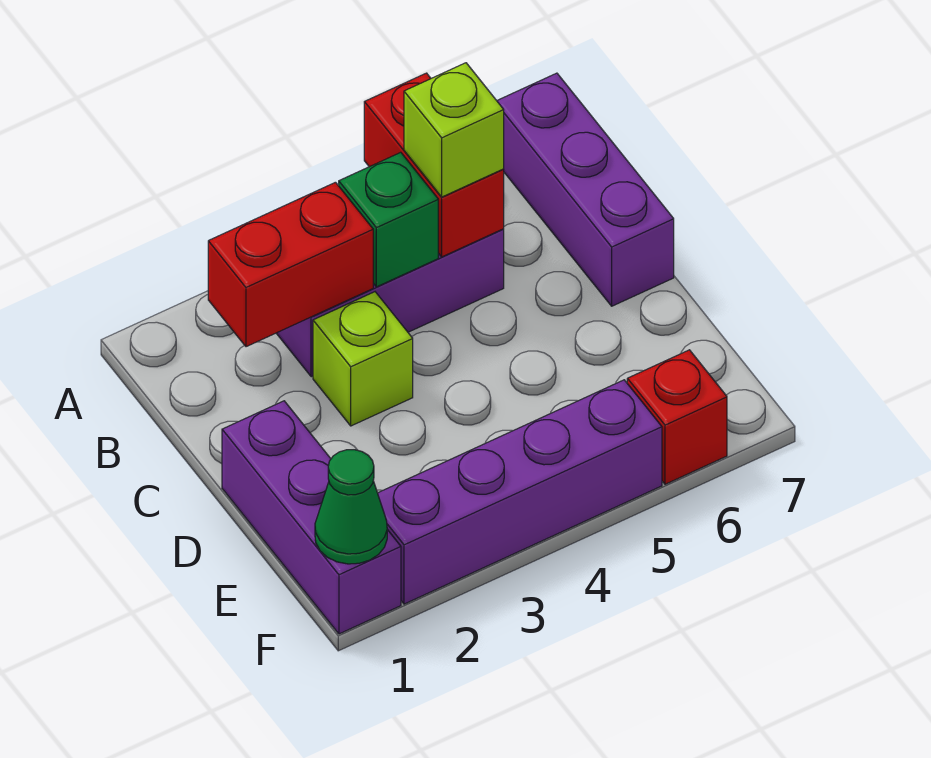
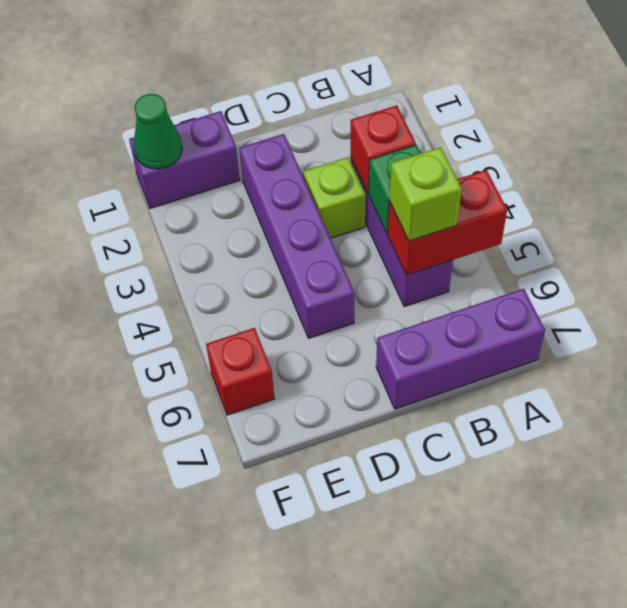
red 1x2 brick [208,182,373,347] -> red 1x1 brick [351,106,416,193]
purple 1x3 brick [222,401,401,634] -> purple 1x2 brick [129,111,240,208]
purple 1x4 brick [378,380,662,604] -> purple 1x4 brick moved to [239,134,355,338]

